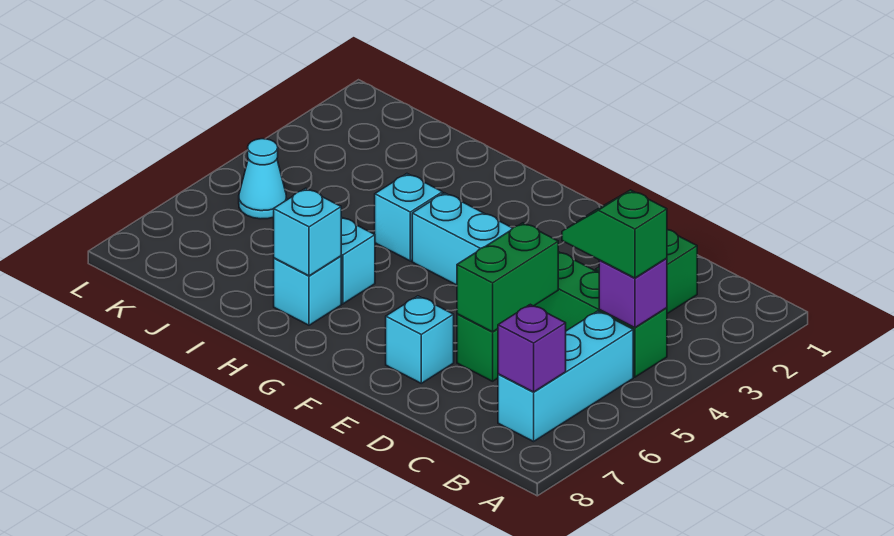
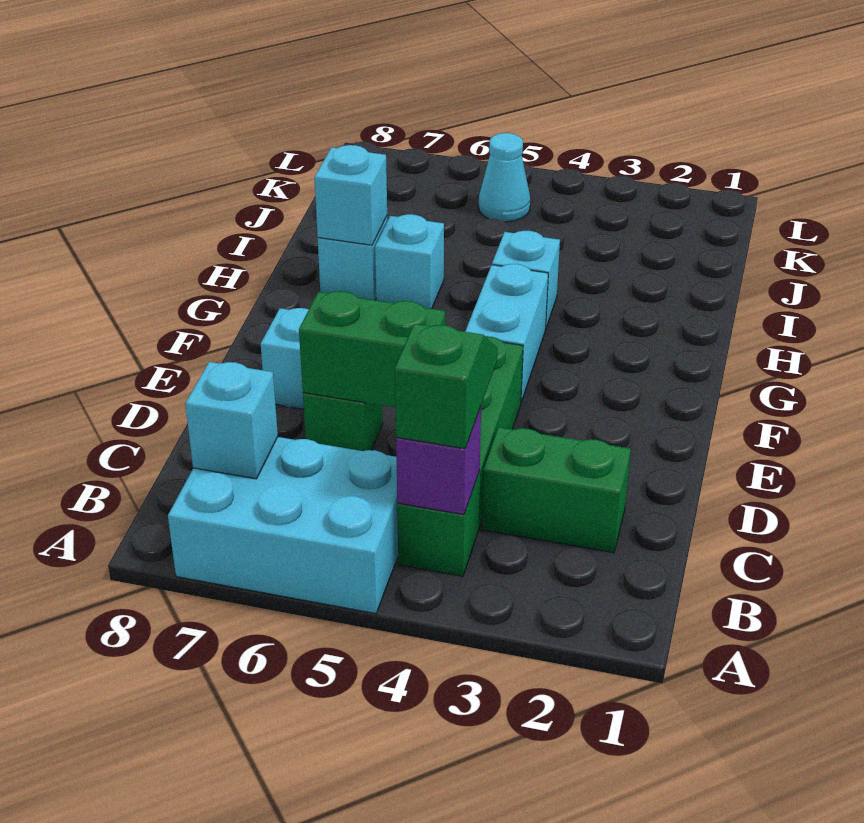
cyan 1x3 brick [498,311,633,442] -> cyan 2x3 brick [168,437,398,614]
purple 1x1 brick [498,304,566,392] -> cyan 1x1 brick [185,362,278,479]

